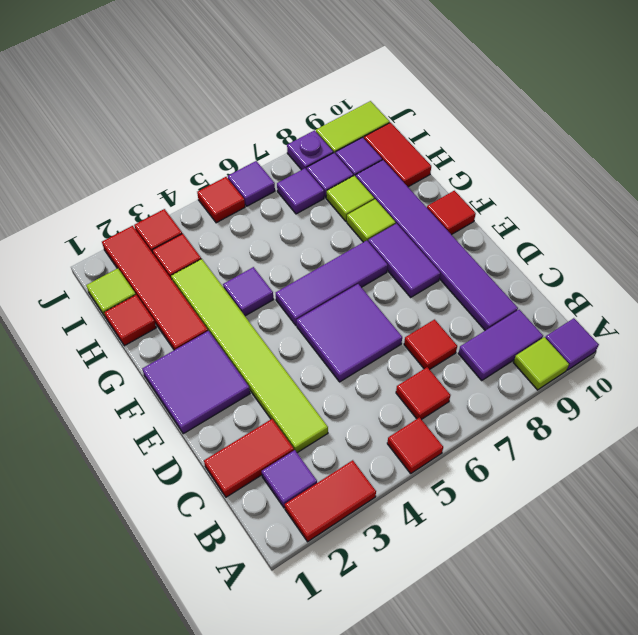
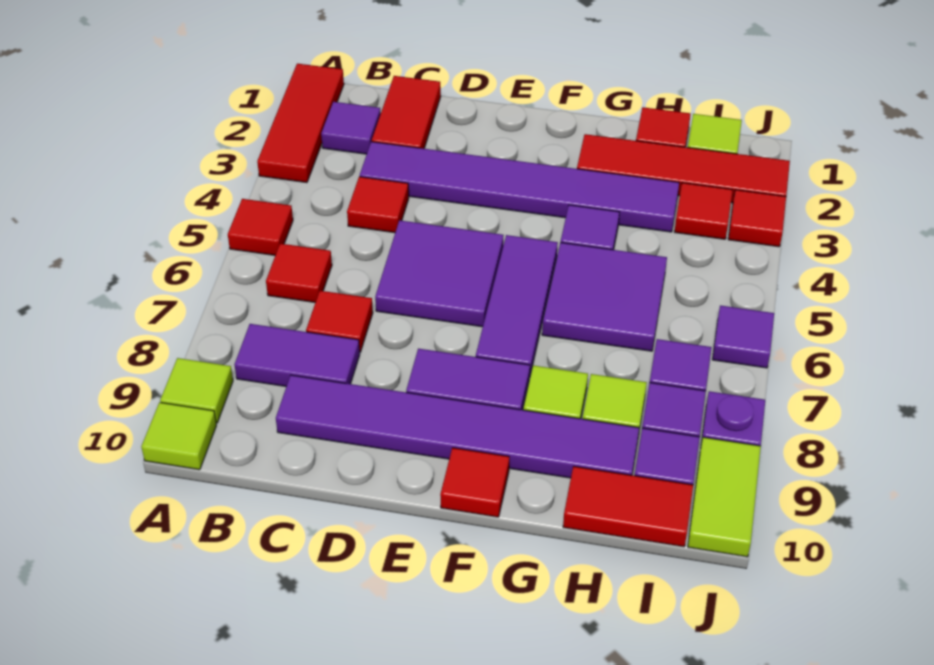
red 1x2 tile [285,460,376,542] -> red 1x3 tile [257,64,344,183]
purple 1x1 tile [545,318,599,370] -> lime 1x1 tile [141,402,216,470]
purple 1x2 tile [458,310,543,381] -> purple 1x2 tile turned to [234,324,360,386]
lime 1x6 tile [171,259,328,453] -> purple 1x6 tile [360,142,679,232]
purple 2x2 tile [142,331,250,434] -> purple 2x2 tile moved to [542,243,667,351]
red 1x1 tile [197,177,245,223] -> red 1x1 tile moved to [347,177,409,233]

